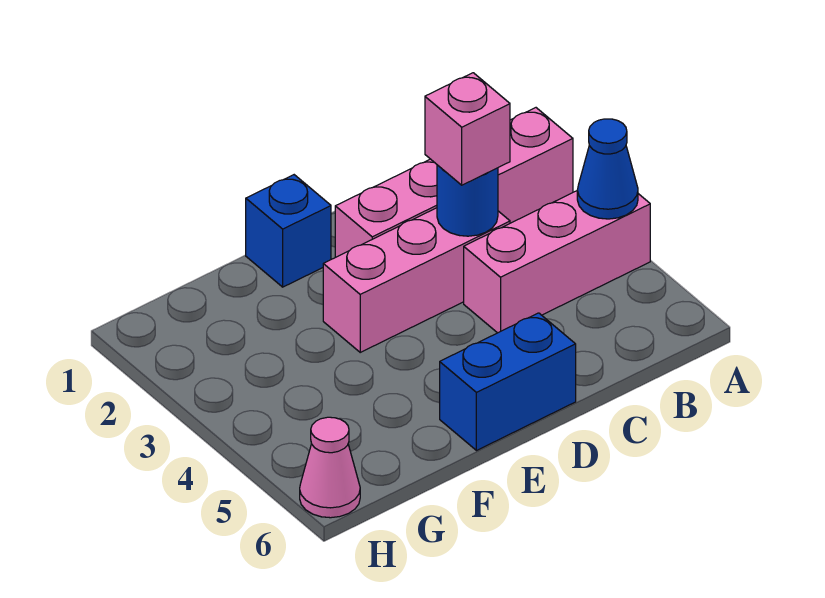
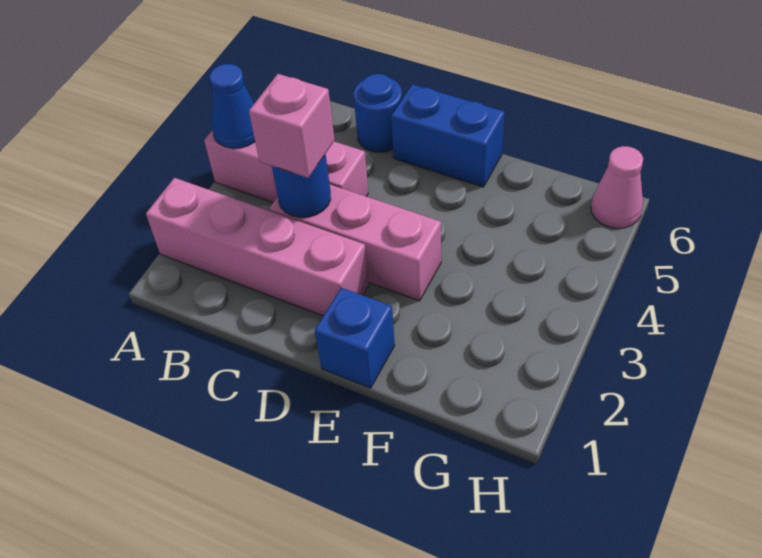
none -> blue 1x1 round brick [354,74,402,152]

